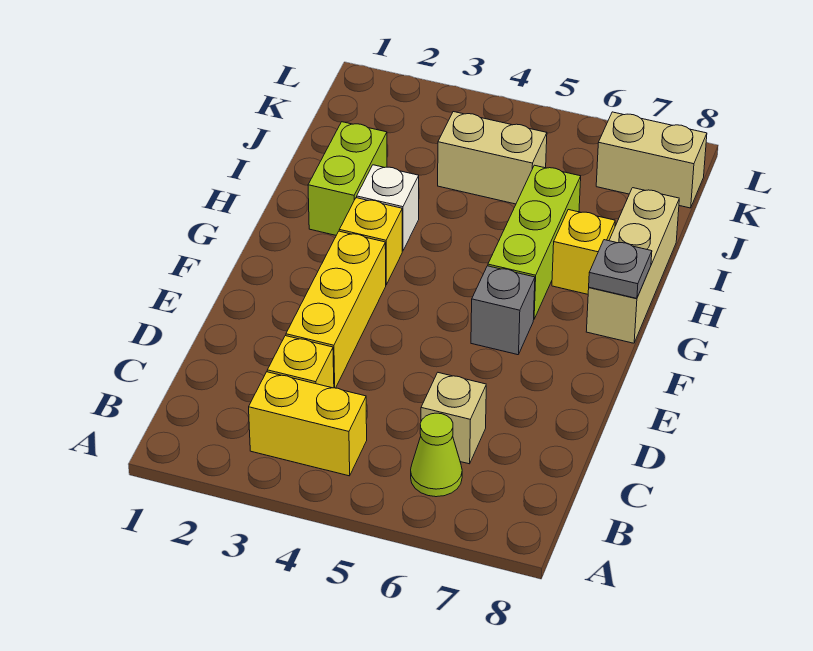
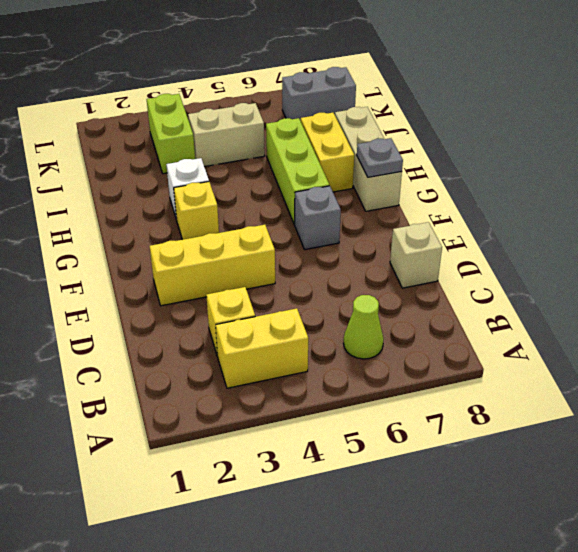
tan 1x1 brick [421,373,486,464] -> tan 1x1 brick moved to [390,222,442,288]
yellow 1x3 brick [286,231,386,388] -> yellow 1x3 brick turned to [150,225,275,306]
lime 1x2 brick [308,122,387,235] -> lime 1x2 brick moved to [147,94,195,174]
yellow 1x1 brick [552,210,615,294] -> yellow 1x2 brick [301,113,354,192]
tan 1x2 brick [596,112,707,208] -> grey 1x2 brick [282,67,356,121]

